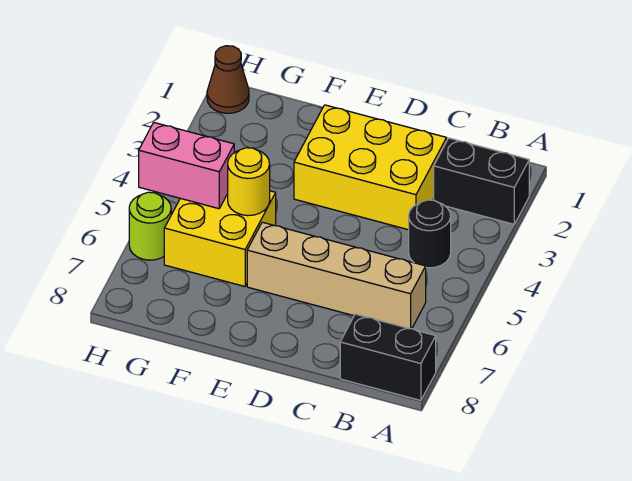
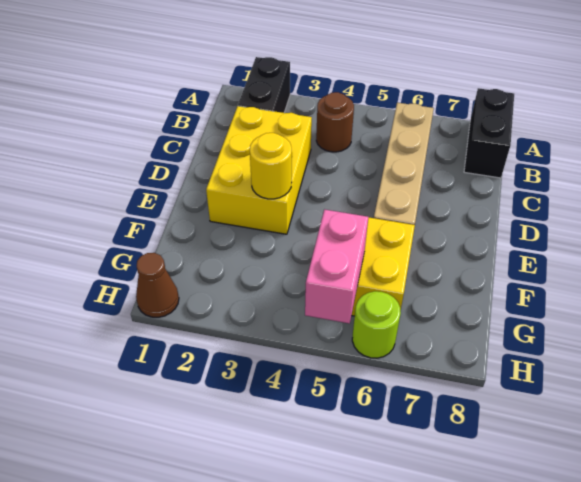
black 1x1 round brick [409,200,451,268] -> brown 1x1 round brick [316,92,354,152]
yellow 1x1 round brick [228,148,270,216] -> yellow 1x1 round brick moved to [250,133,292,199]

